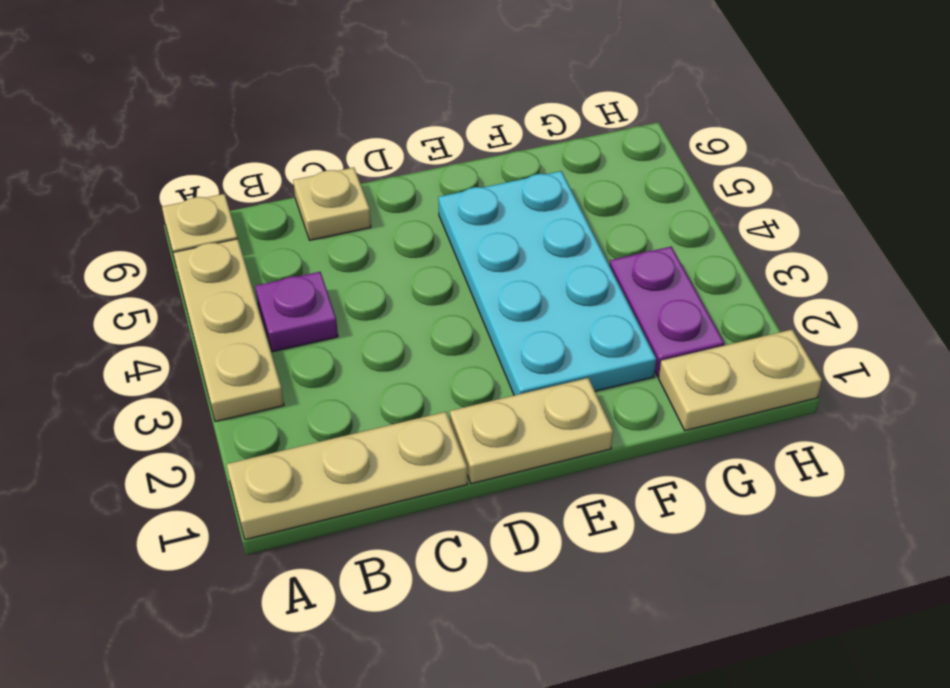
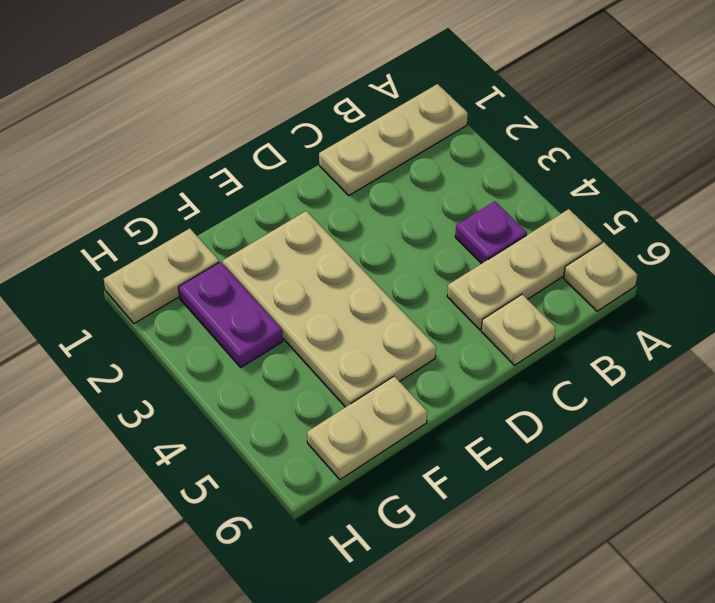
tan 1x3 plate [173,239,284,422] -> tan 1x3 plate turned to [447,209,602,330]
tan 1x2 plate [450,378,613,484] -> tan 1x2 plate moved to [307,376,427,480]
cyan 2x4 plate [438,171,656,395] -> tan 2x4 plate [223,211,436,407]

